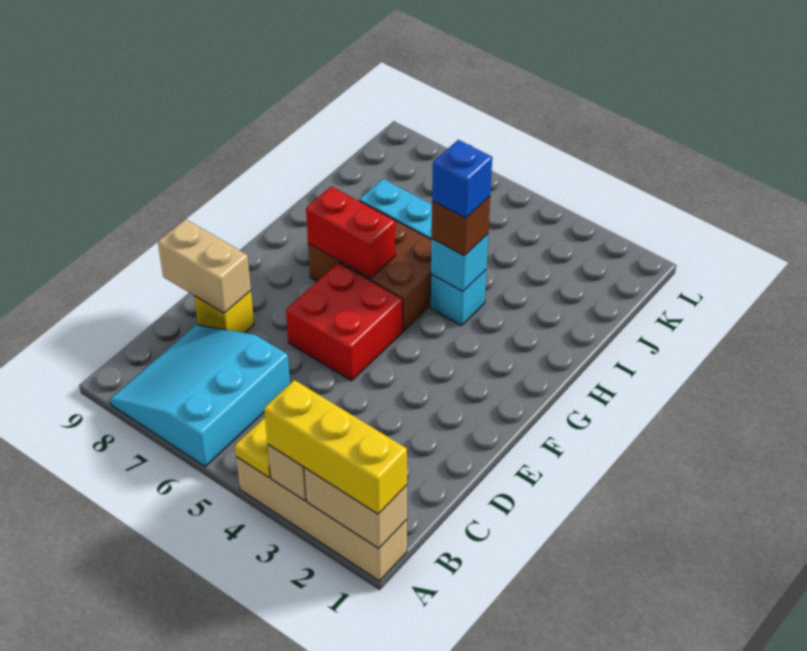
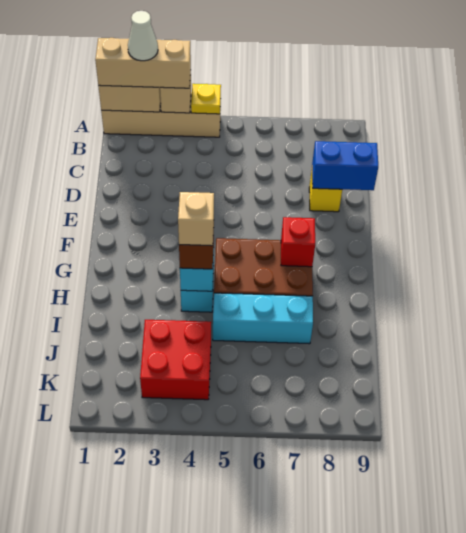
yellow 1x3 brick [264,380,407,514] -> tan 1x3 brick [95,38,191,88]
none -> white 1x1 cone [128,11,158,61]
cyan 3x3 slope [110,325,290,467] -> none
tan 1x2 brick [158,219,251,313] -> blue 1x2 brick [312,141,378,190]
red 2x2 brick [286,263,403,381] -> red 2x2 brick moved to [140,320,211,400]
red 1x2 brick [306,186,395,278] -> red 1x1 brick [281,217,315,267]
blue 1x1 brick [432,140,492,218] -> tan 1x1 brick [178,192,214,246]

